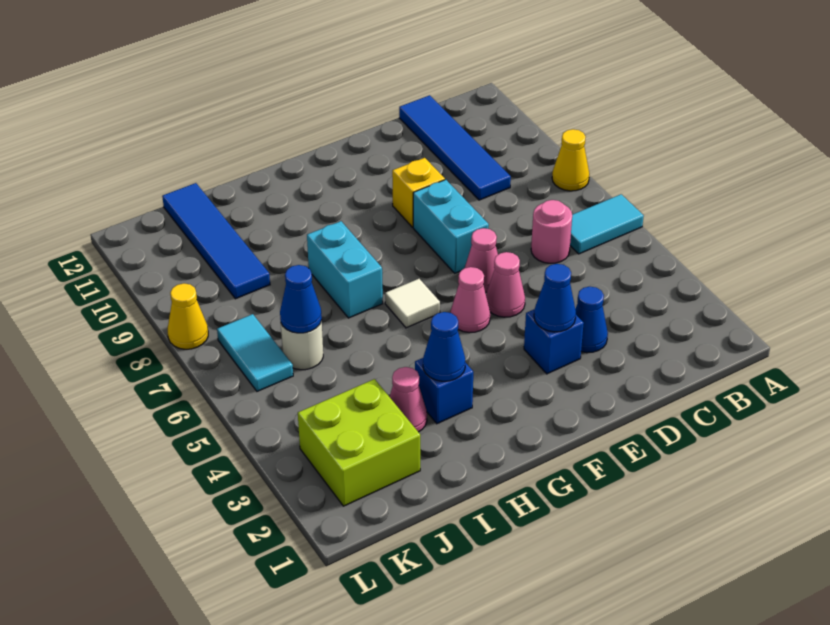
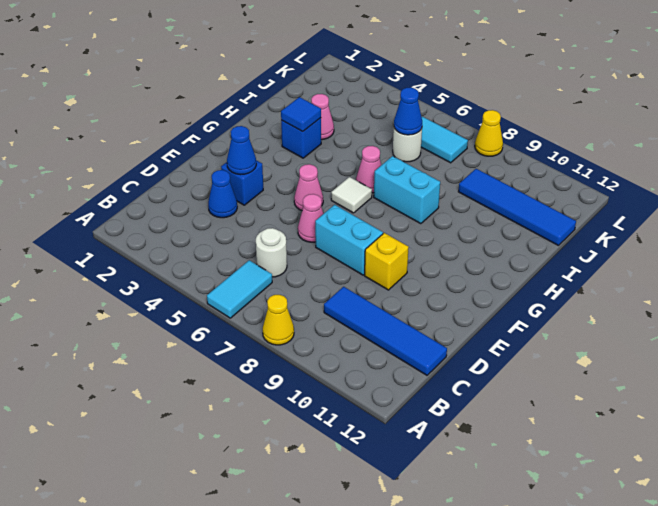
pink 1x1 round brick [531,200,572,263] -> white 1x1 round brick [256,228,287,277]
pink 1x1 cone [486,252,525,317] -> pink 1x1 cone moved to [356,146,381,193]
blue 1x1 cone [423,312,465,381] -> blue 1x1 tile [281,97,321,132]
lime 2x2 brick [298,379,420,506] -> none

